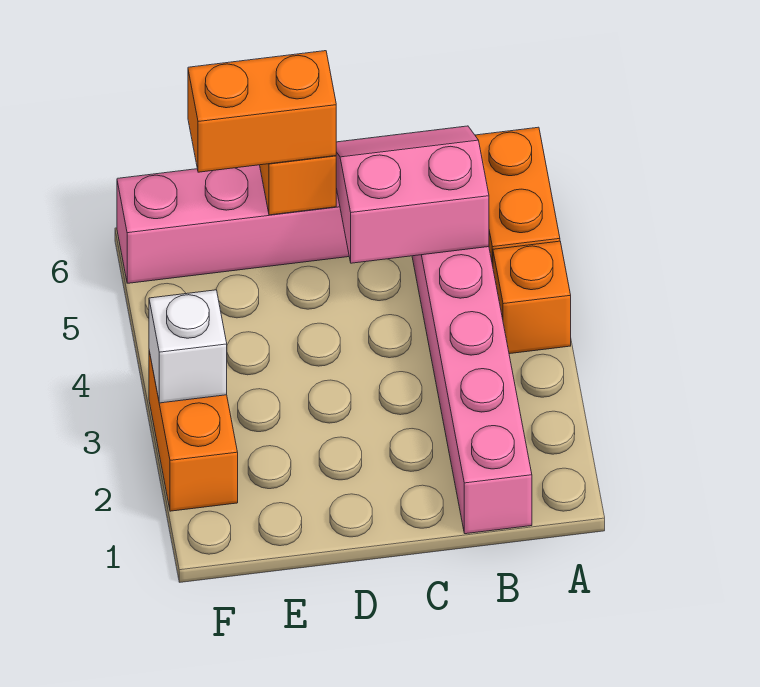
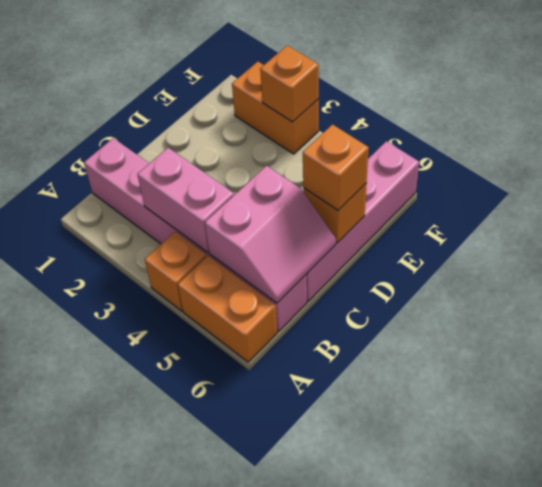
none -> pink 1x2 brick [137,148,234,252]
orange 1x2 brick [188,51,336,172] -> orange 1x1 brick [303,125,369,210]
white 1x1 brick [149,290,227,403] -> orange 1x1 brick [260,45,319,122]

